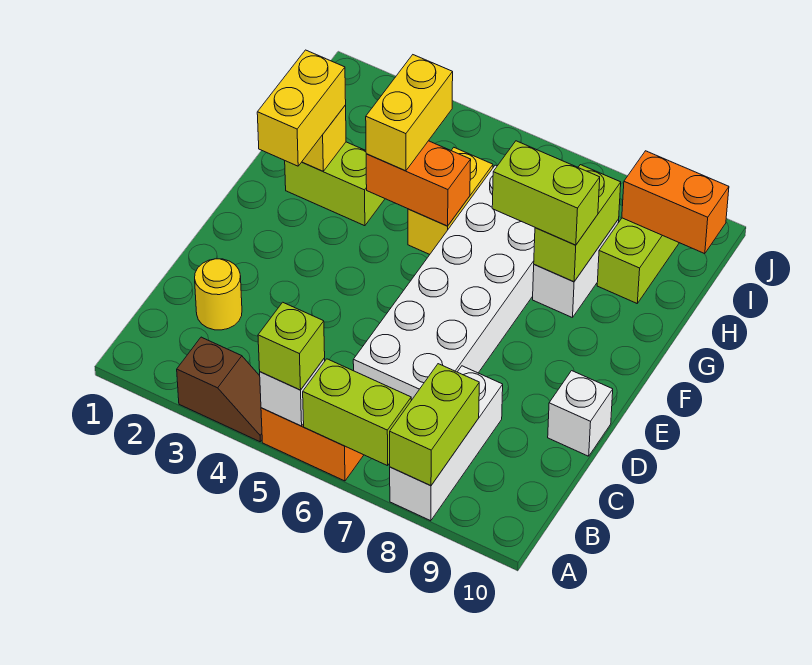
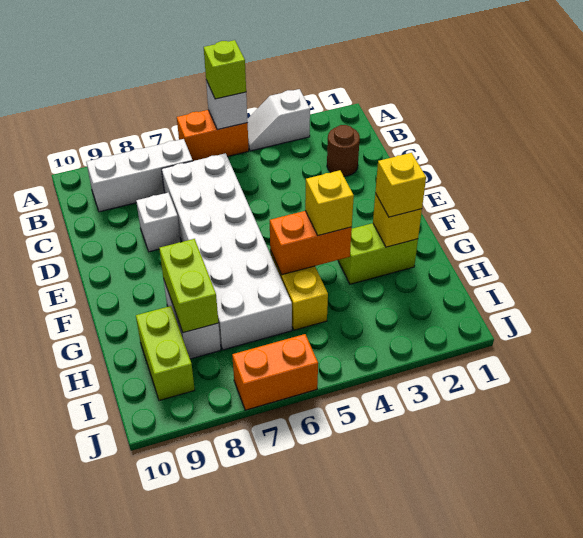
brown 1x2 slope [177,337,262,442] -> white 1x2 slope [247,89,310,151]
lime 1x2 brick [303,359,411,466] -> none
white 1x3 brick [390,366,503,521] -> white 1x3 brick turned to [86,139,193,212]
lime 1x2 brick [390,364,479,486] -> none
yellow 1x1 round brick [195,259,242,330] -> brown 1x1 round brick [327,125,360,176]
white 1x1 brick [548,371,613,456] -> white 1x1 brick moved to [136,193,181,252]
yellow 1x2 brick [257,50,346,166] -> yellow 1x1 brick [375,153,426,217]
yellow 1x2 brick [366,55,453,171] -> yellow 1x1 brick [305,170,354,235]
lime 1x2 brick [492,141,600,245] -> none
orange 1x2 brick [622,151,729,254] -> orange 1x2 brick moved to [232,334,318,410]

